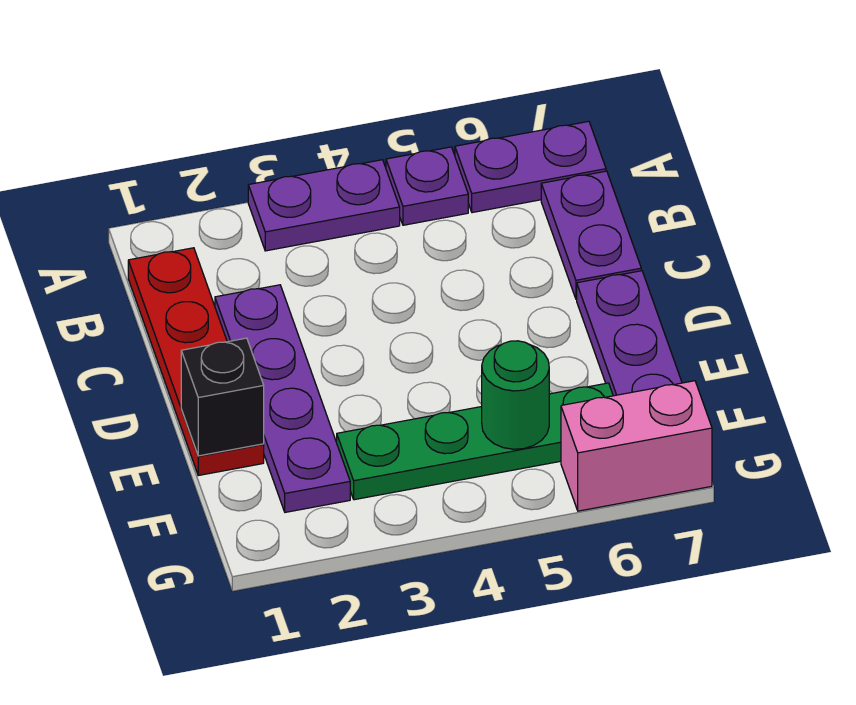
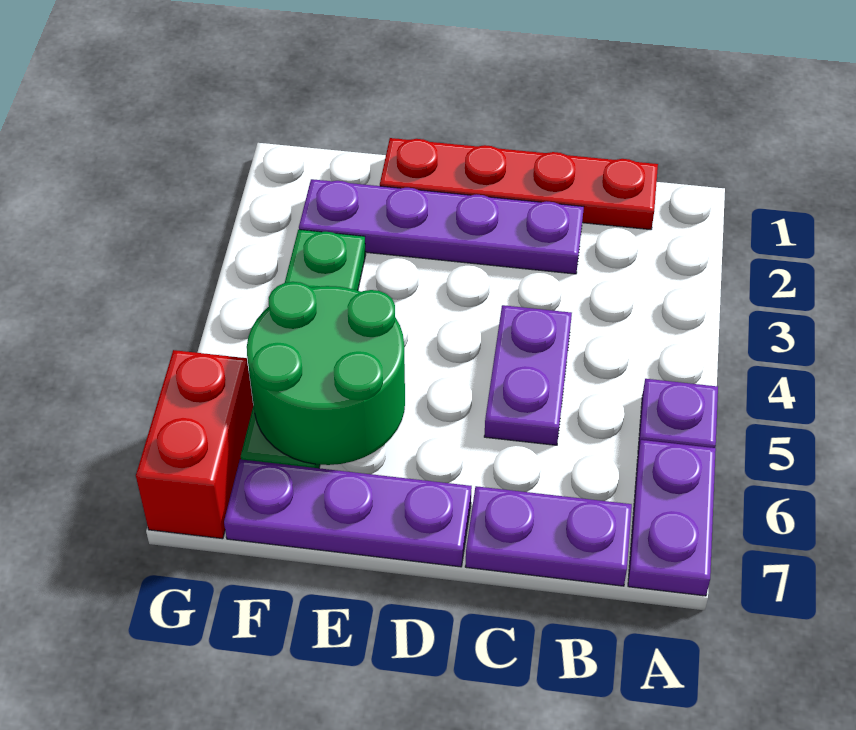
purple 1x2 plate [248,160,400,251] -> purple 1x2 plate moved to [484,305,572,445]
black 1x1 brick [181,338,264,456] -> none
green 1x1 round brick [482,341,549,449] -> green 2x2 round brick [247,282,405,465]
pink 1x2 brick [561,381,712,511] -> red 1x2 brick [136,350,253,539]

